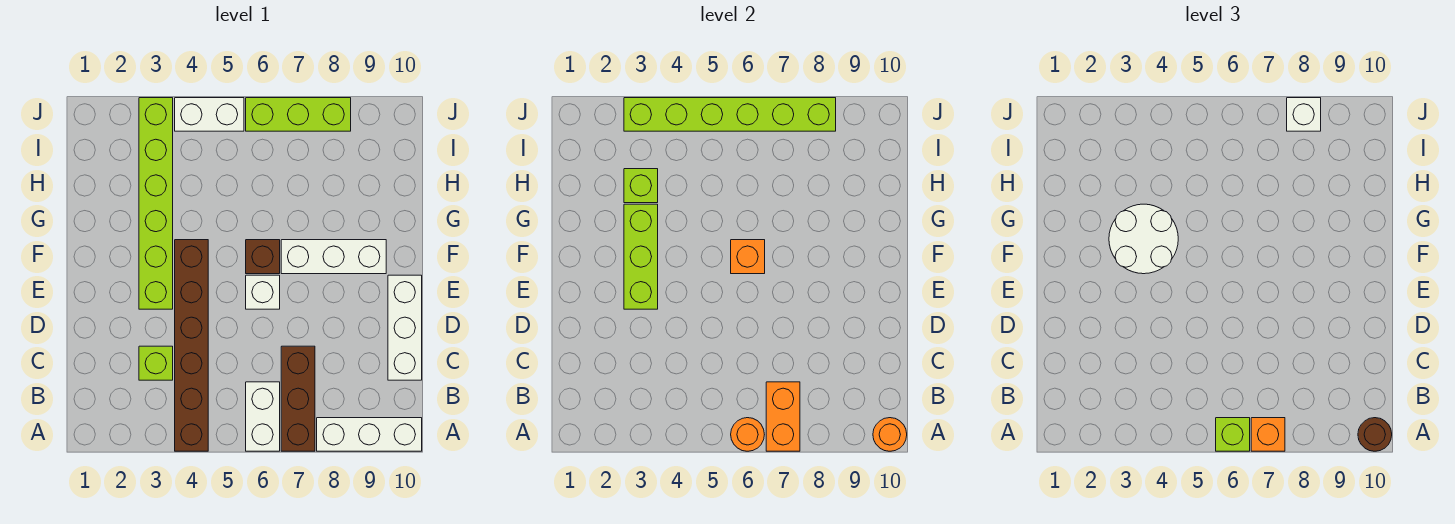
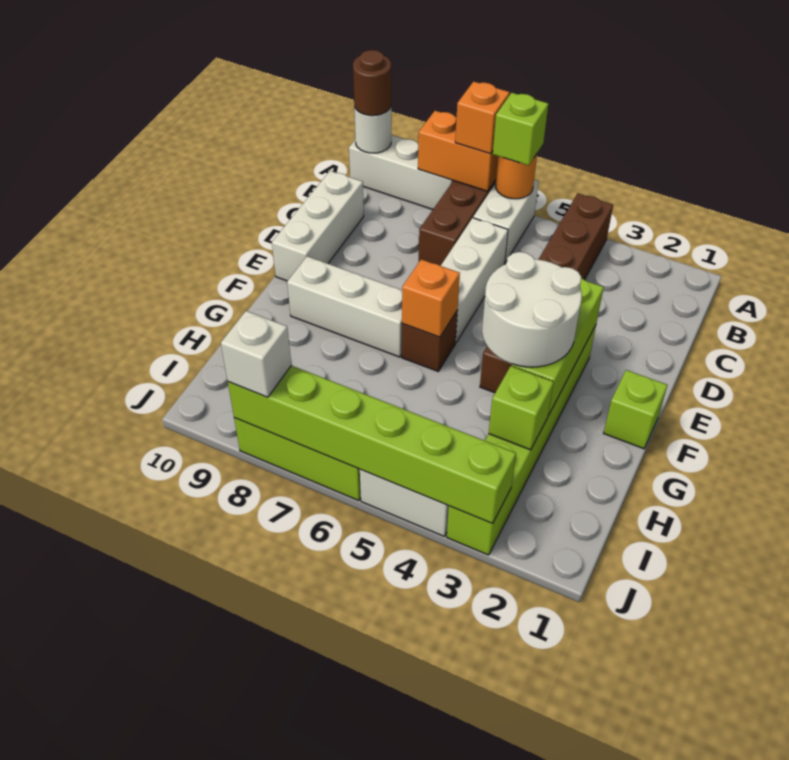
orange 1x2 brick [766,382,800,451] -> orange 1x2 brick turned to [418,111,498,191]
orange 1x1 round brick [873,418,907,451] -> white 1x1 round brick [354,107,391,153]
lime 1x1 brick [139,346,173,380] -> lime 1x1 brick moved to [604,370,667,449]
white 1x1 brick [246,275,280,309] -> white 1x3 brick [441,218,508,342]

